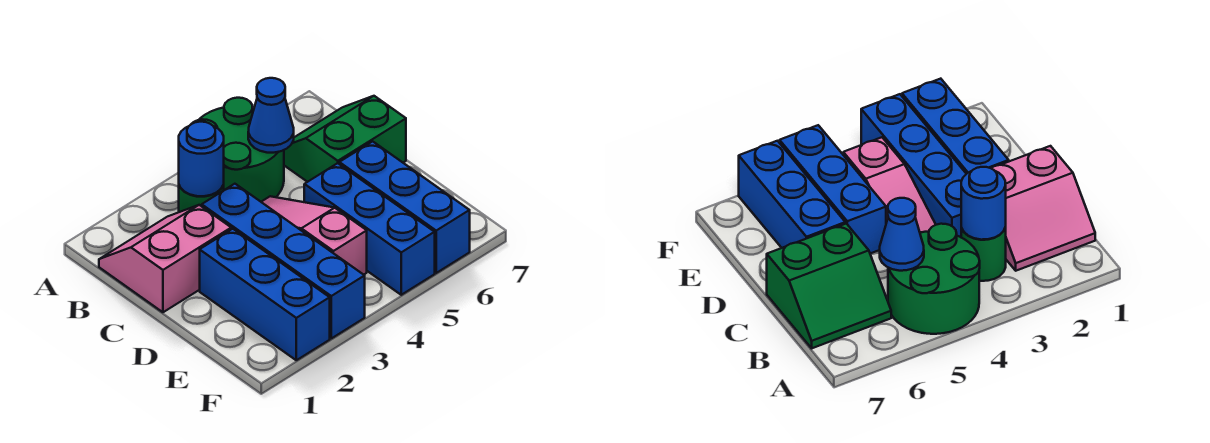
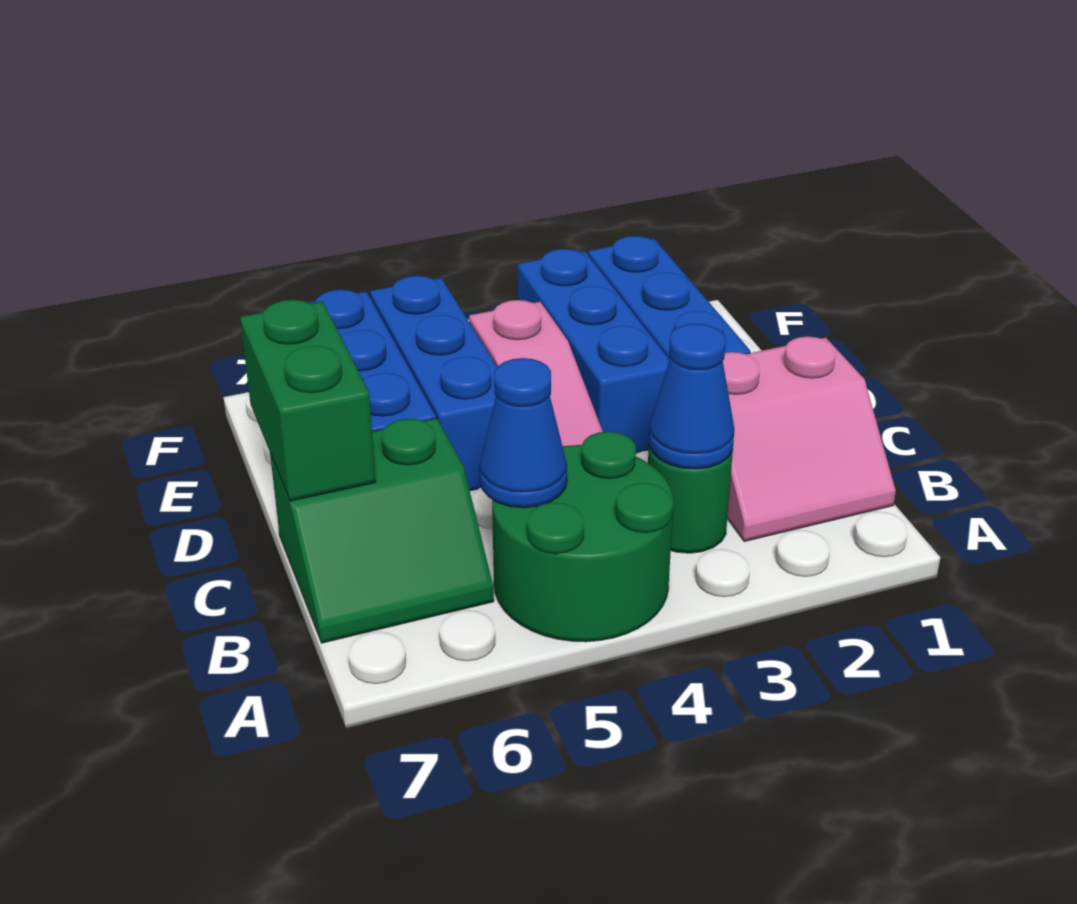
blue 1x1 round brick [179,122,224,196] -> blue 1x1 cone [649,324,734,469]
blue 1x4 brick [202,184,365,338] -> blue 1x3 brick [518,249,670,453]
none -> green 1x2 brick [240,300,375,501]

